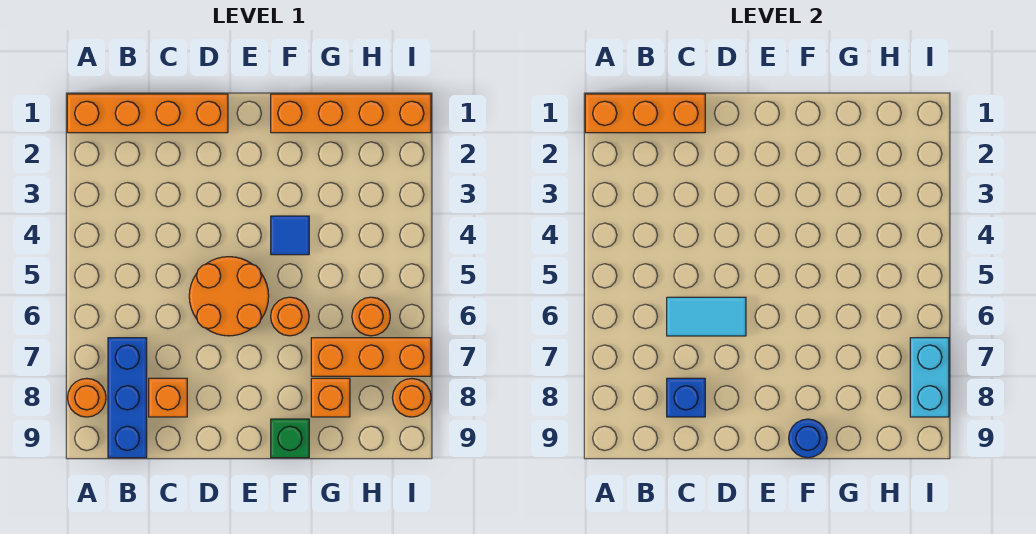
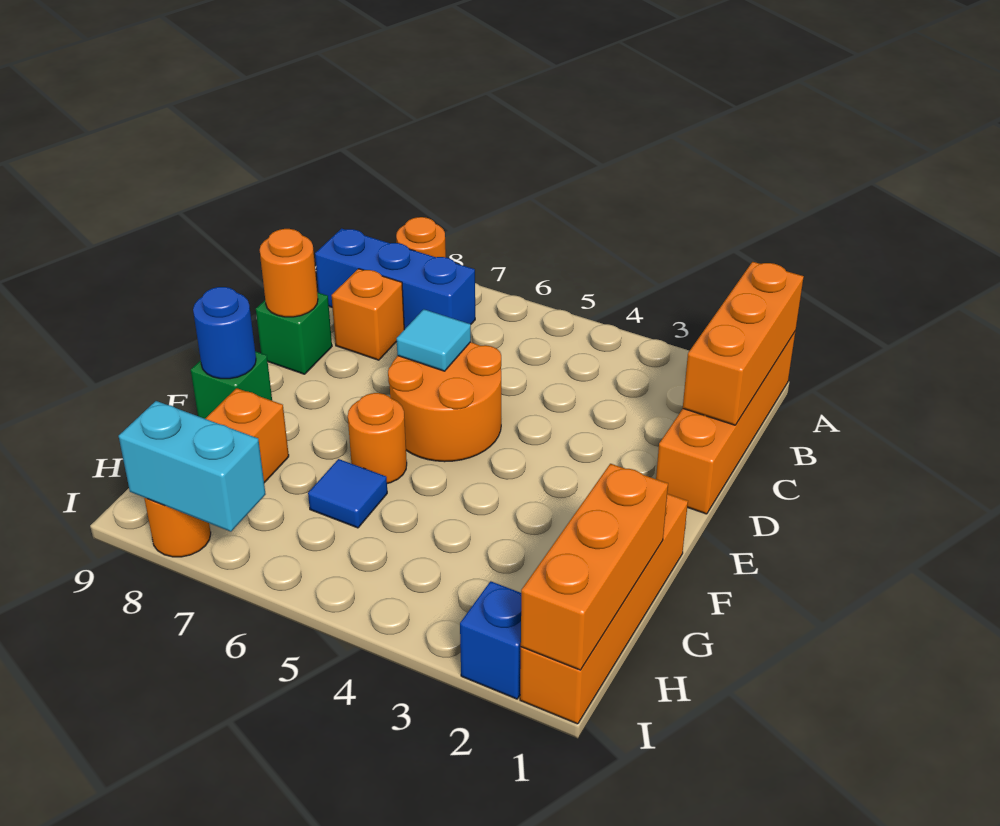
cyan 1x2 tile [667,297,746,336] -> cyan 1x1 tile [397,309,471,371]
blue 1x1 brick [667,378,705,417] -> blue 1x1 brick moved to [460,581,521,699]
none -> green 1x1 brick [256,292,332,374]
blue 1x1 tile [271,216,309,255] -> blue 1x1 tile moved to [308,459,387,528]
orange 1x3 brick [311,338,431,376] -> orange 1x3 brick moved to [521,464,668,670]
orange 1x1 round brick [352,297,390,336] -> orange 1x1 round brick moved to [260,229,318,317]

